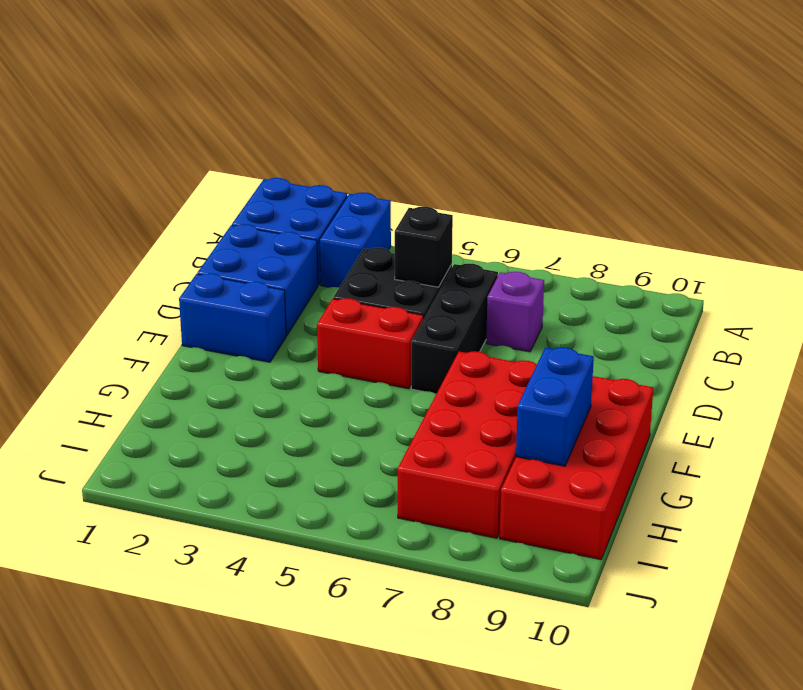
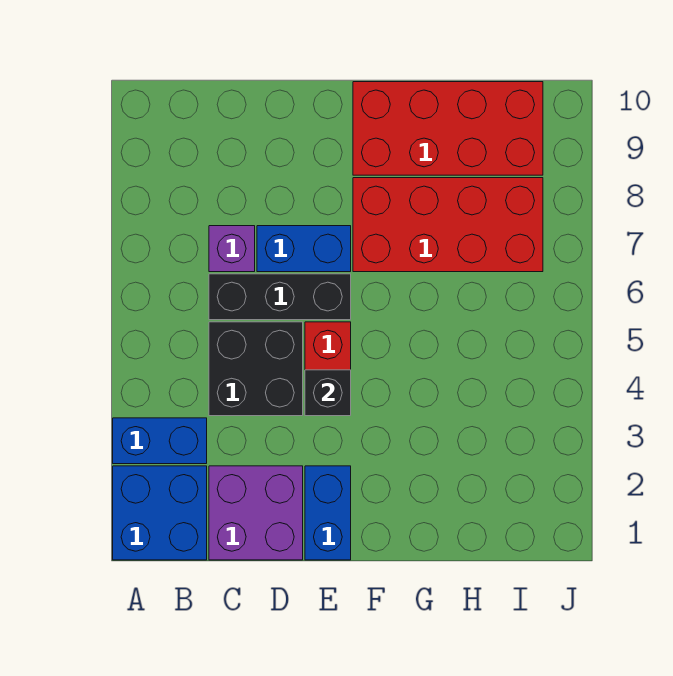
blue 2x2 brick [197,224,318,336] -> purple 2x2 brick [209,466,303,560]
black 1x1 brick [395,207,453,287] -> black 1x1 brick moved to [305,370,351,416]
blue 1x2 brick [516,347,594,466] -> blue 1x2 brick moved to [257,226,351,272]

